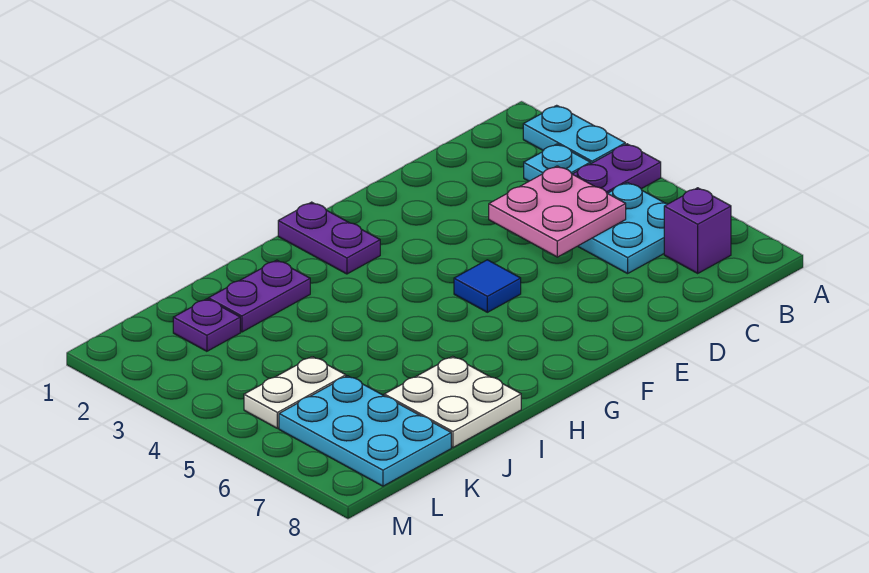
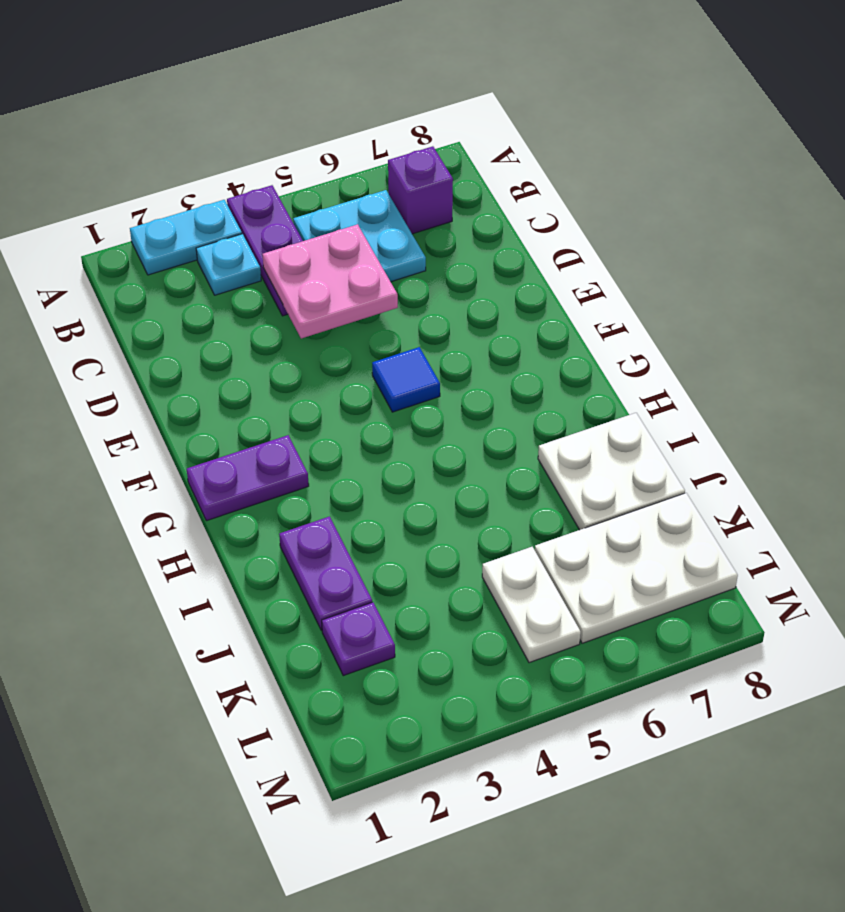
cyan 2x3 plate [279,376,451,486] -> white 2x3 plate [535,493,738,643]

